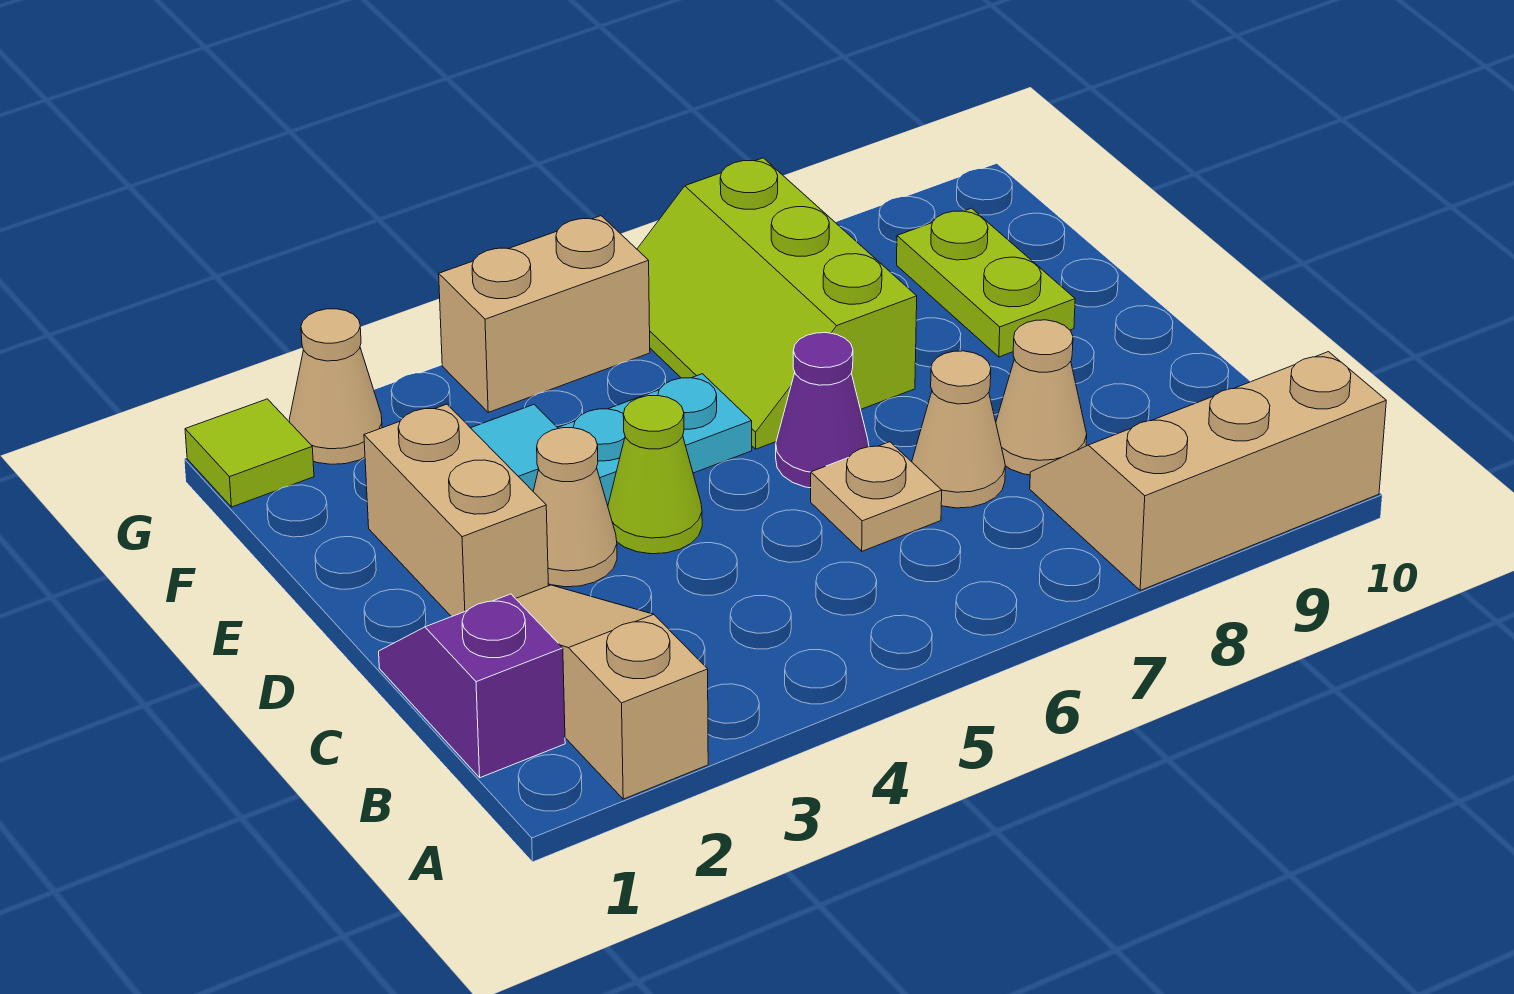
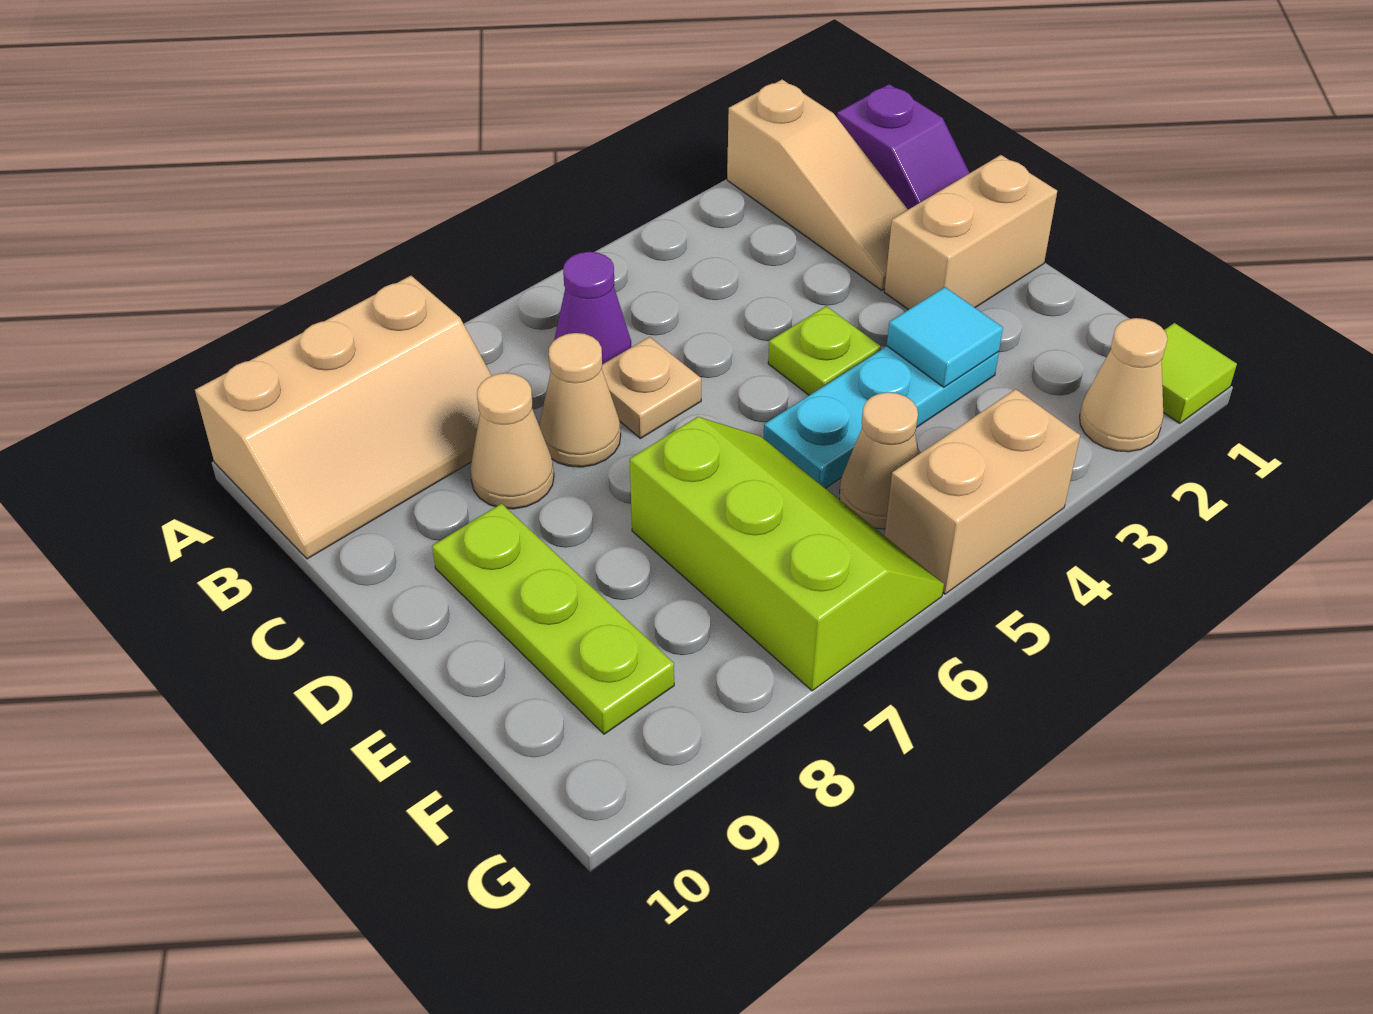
tan 1x2 brick [364,404,548,617] -> tan 1x2 brick turned to [884,155,1057,310]
tan 1x1 cone [533,428,617,587] -> tan 1x1 cone moved to [840,392,918,529]
lime 1x1 cone [608,396,702,554] -> lime 1x1 plate [768,306,881,395]
purple 1x1 cone [776,333,869,488] -> purple 1x1 cone moved to [554,252,631,364]
lime 1x2 plate [897,208,1075,357] -> lime 1x3 plate [432,504,674,734]

